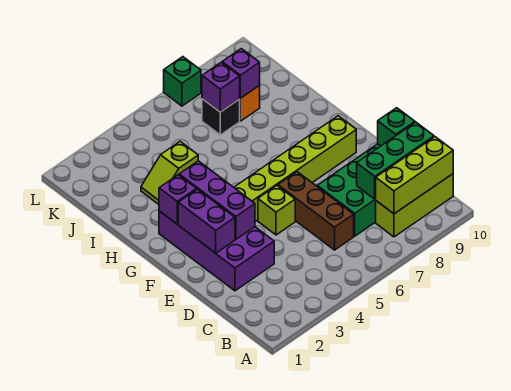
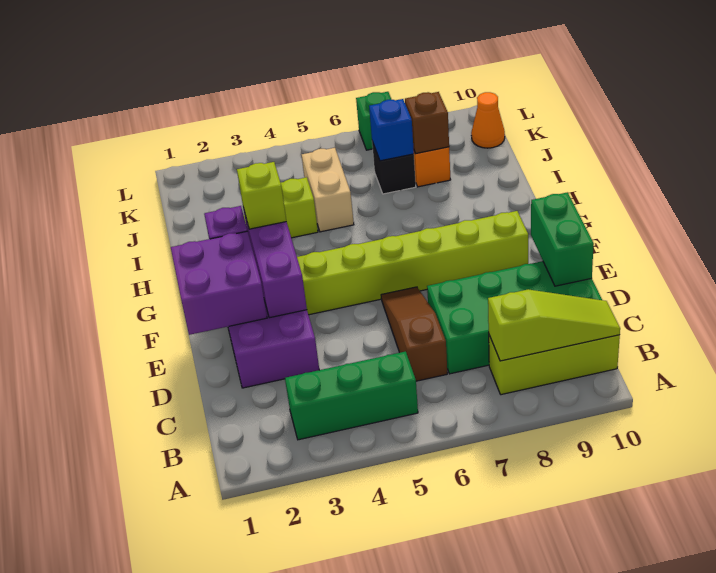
lime 1x3 brick [376,137,453,214] -> lime 1x3 slope [488,289,620,361]
brown 1x3 brick [278,172,354,250] -> brown 1x3 slope [381,287,447,381]
green 1x3 brick [357,122,434,199] -> green 1x3 brick moved to [285,351,418,440]
green 1x1 brick [378,108,415,146] -> green 1x2 brick [531,192,594,286]
purple 1x2 brick [178,189,235,253] -> purple 2x2 brick [171,231,267,335]
lime 1x1 brick [258,186,295,235] -> lime 1x1 brick moved to [237,162,286,229]
none -> tan 1x2 brick [302,148,354,232]
purple 1x1 brick [202,62,240,112] -> blue 1x1 brick [369,99,414,161]
purple 1x1 brick [222,49,260,98] -> brown 1x1 brick [405,92,449,154]
none -> orange 1x1 cone [471,92,505,148]

